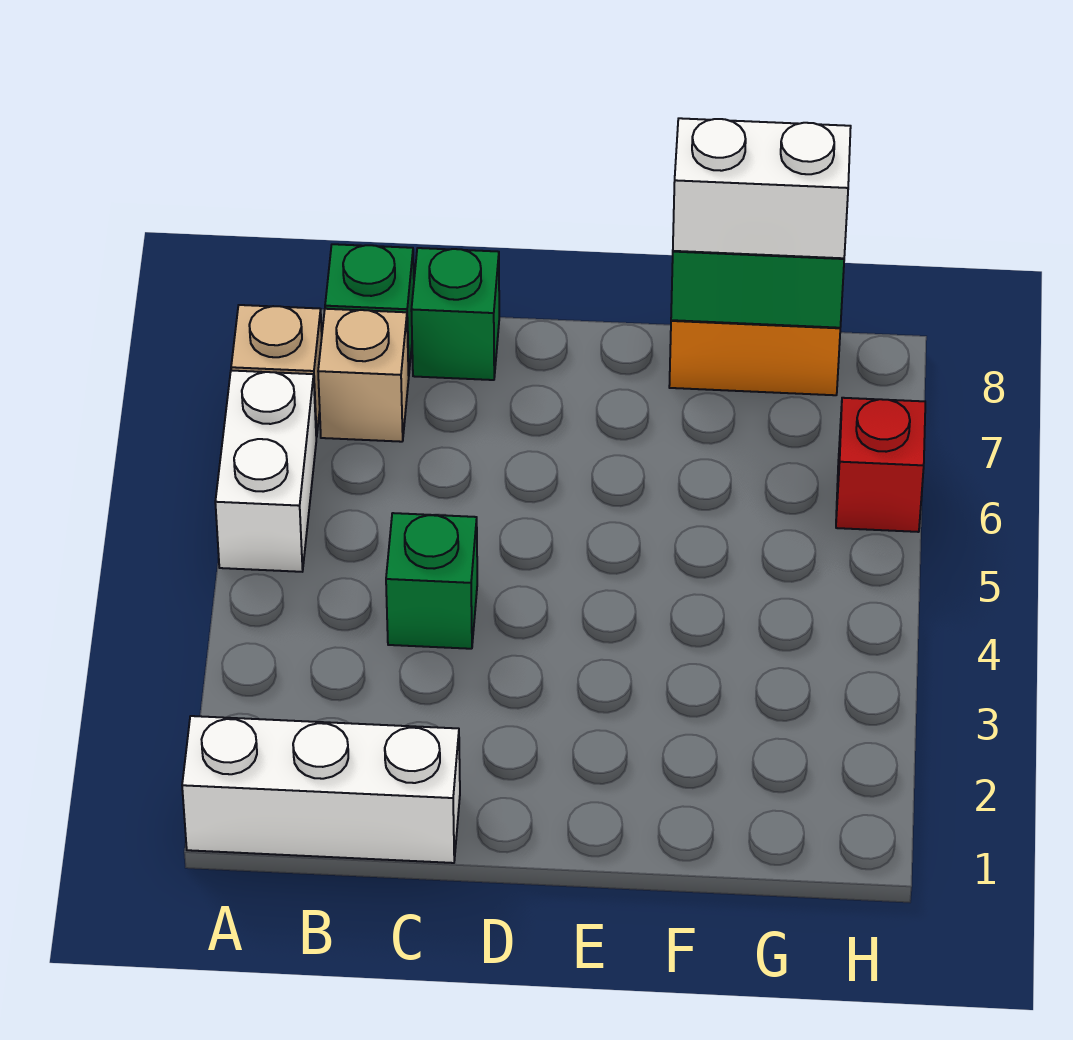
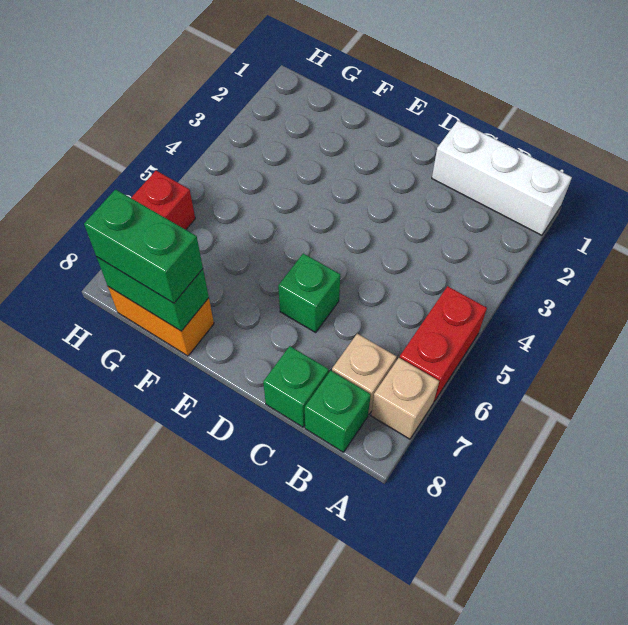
white 1x2 brick [215,371,316,572] -> red 1x2 brick [400,286,487,401]
green 1x1 brick [386,513,477,649] -> green 1x1 brick moved to [278,253,340,332]
white 1x2 brick [673,118,851,258] -> green 1x2 brick [84,189,203,303]

